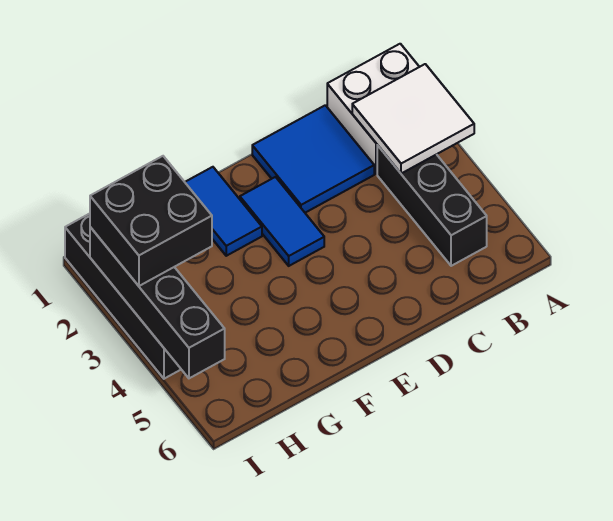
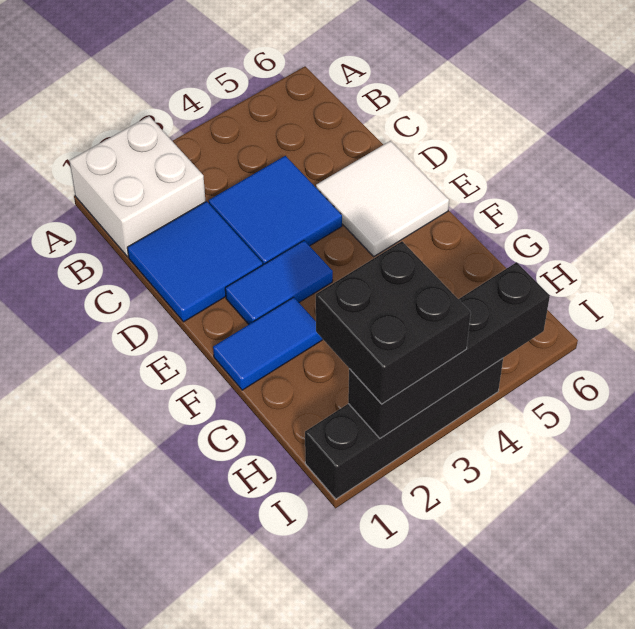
white 2x2 tile [352,64,474,174] -> white 2x2 tile moved to [316,141,449,256]
black 1x3 brick [377,145,487,266] -> none
none -> blue 2x2 tile [209,156,342,265]

